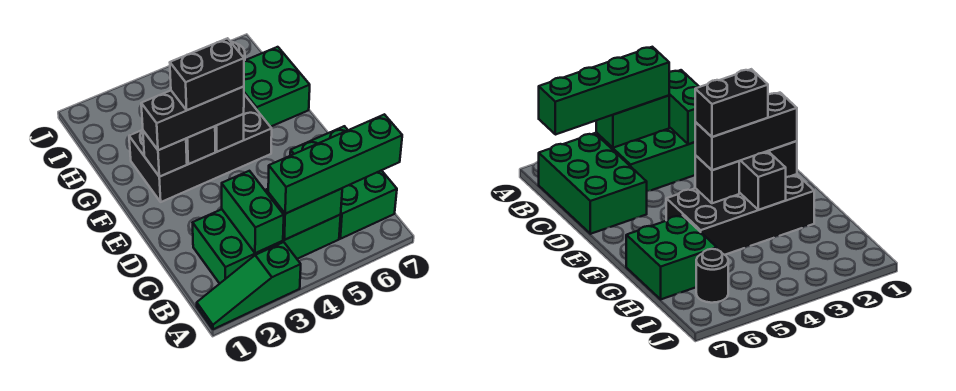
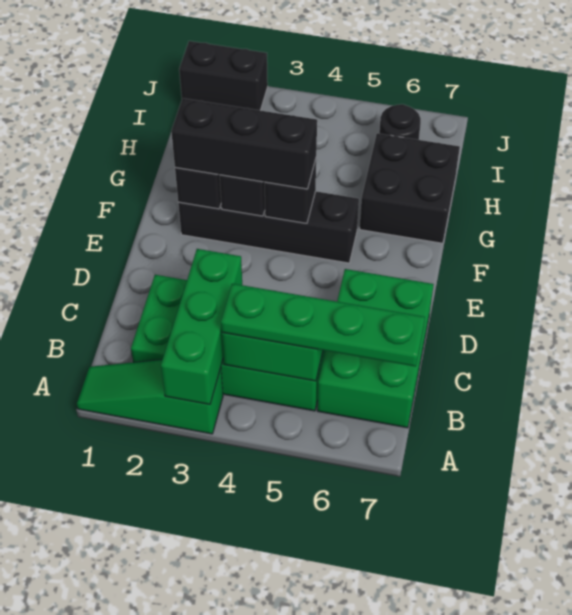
green 1x2 brick [222,171,284,253] -> green 1x3 brick [161,249,242,405]
green 1x4 brick [268,114,402,214] -> green 1x4 plate [221,284,425,367]
black 2x4 brick [129,95,272,202] -> black 1x4 brick [178,191,359,263]
black 1x2 brick [170,38,244,110] -> black 1x2 brick moved to [179,41,268,110]
green 2x2 brick [244,47,310,127] -> black 2x2 brick [360,133,460,243]

